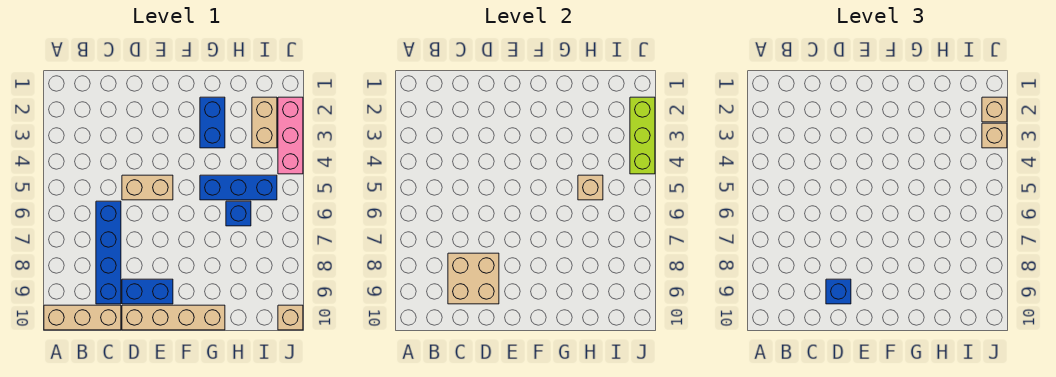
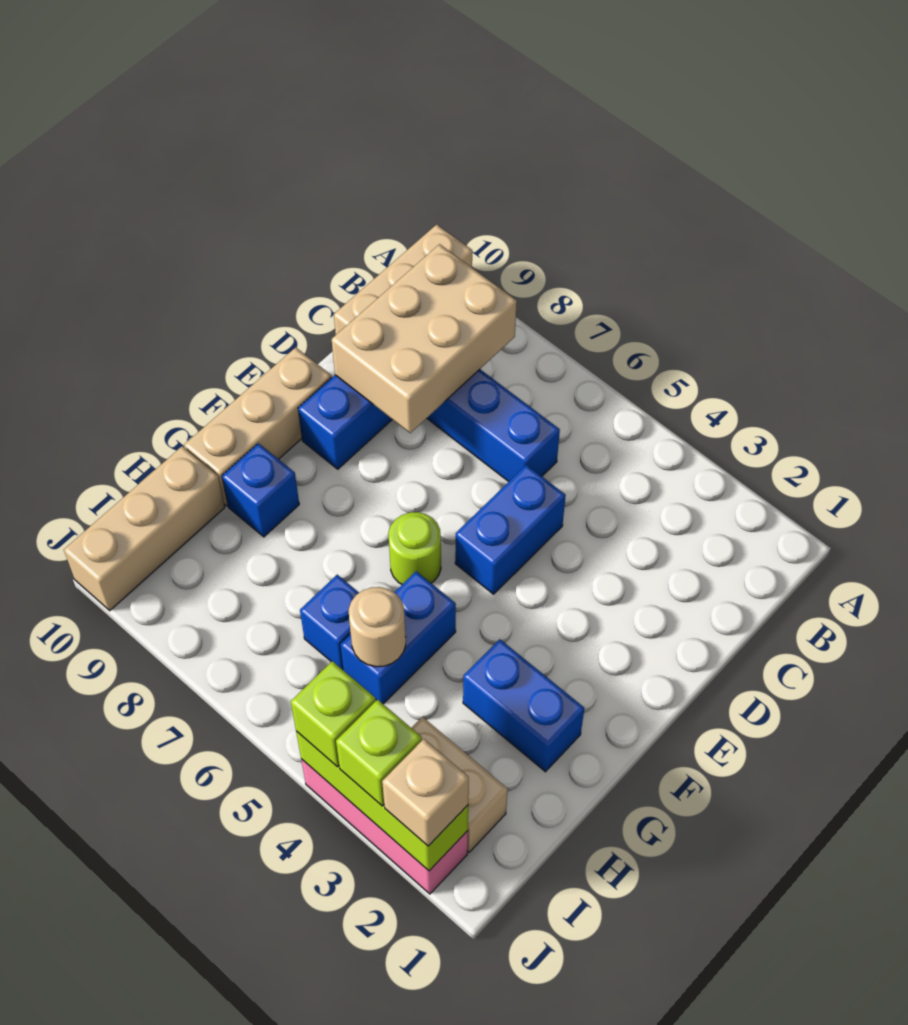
tan 2x2 brick [448,253,499,304] -> tan 2x3 brick [332,244,517,433]
tan 1x2 brick [122,175,173,200] -> blue 1x2 brick [455,465,566,594]
blue 1x1 brick [826,279,851,304] -> blue 1x1 brick moved to [222,443,299,537]
tan 1x4 brick [122,305,225,330] -> tan 1x3 brick [184,347,332,506]
none -> lime 1x1 round brick [389,512,441,584]
blue 1x3 brick [200,175,277,200] -> blue 1x2 brick [341,571,456,704]
tan 1x1 brick [578,175,603,200] -> tan 1x1 round brick [349,587,406,667]
tan 1x1 brick [982,123,1007,148] -> lime 1x1 brick [336,700,422,806]
none -> lime 1x1 brick [291,661,376,767]
tan 1x1 brick [278,305,303,330] -> tan 1x3 brick [64,446,225,611]

